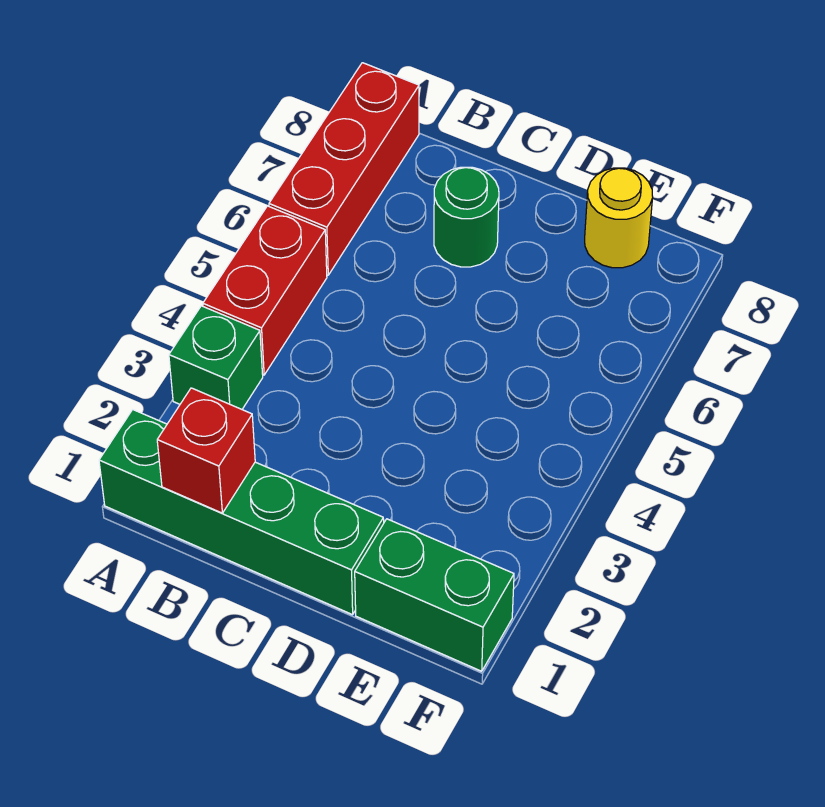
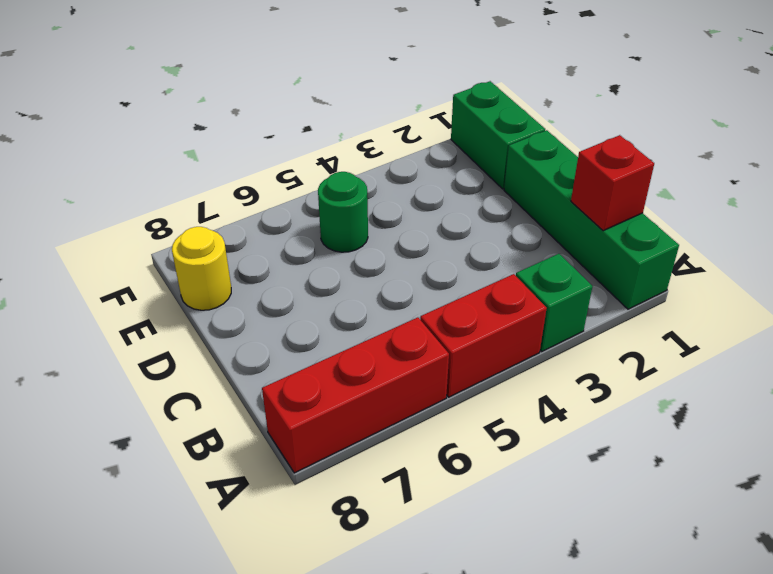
green 1x1 round brick [434,167,499,267] -> green 1x1 round brick moved to [318,172,368,252]

